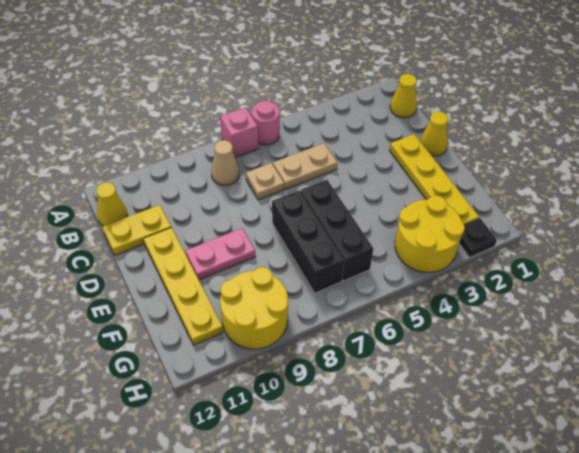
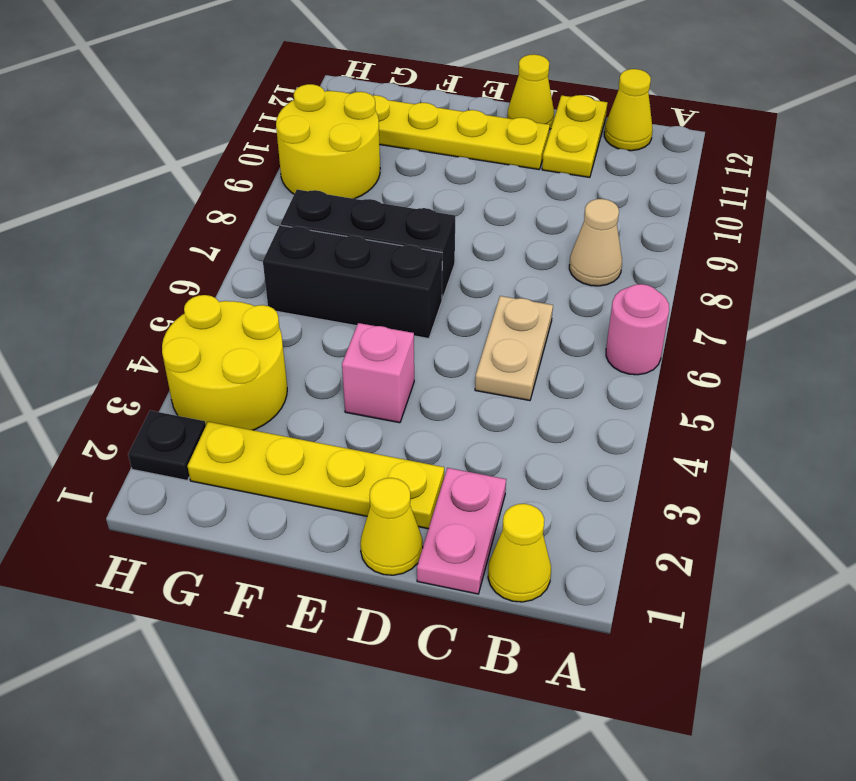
pink 1x1 brick [220,107,258,158] -> pink 1x1 brick moved to [342,323,414,423]
tan 1x1 plate [246,163,284,200] -> none
none -> yellow 1x1 cone [507,54,554,130]
pink 1x2 plate [185,228,256,280] -> pink 1x2 plate moved to [417,468,506,594]

